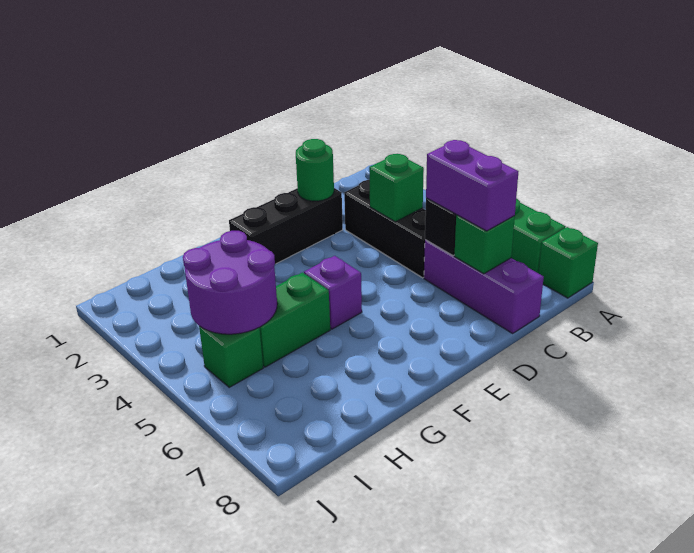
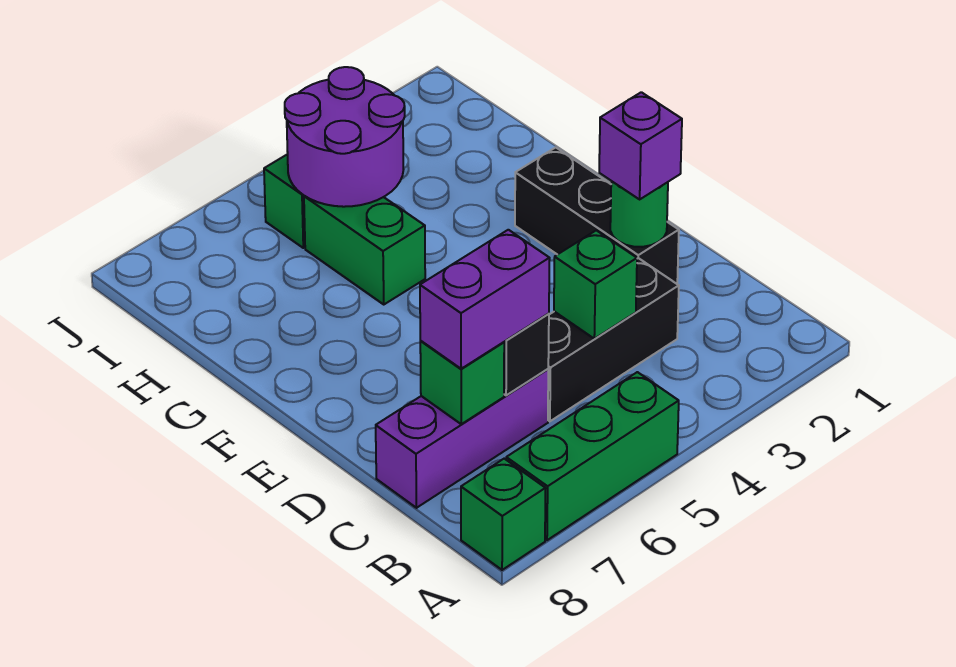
purple 1x1 brick [304,256,362,329] -> purple 1x1 brick moved to [599,92,682,199]

